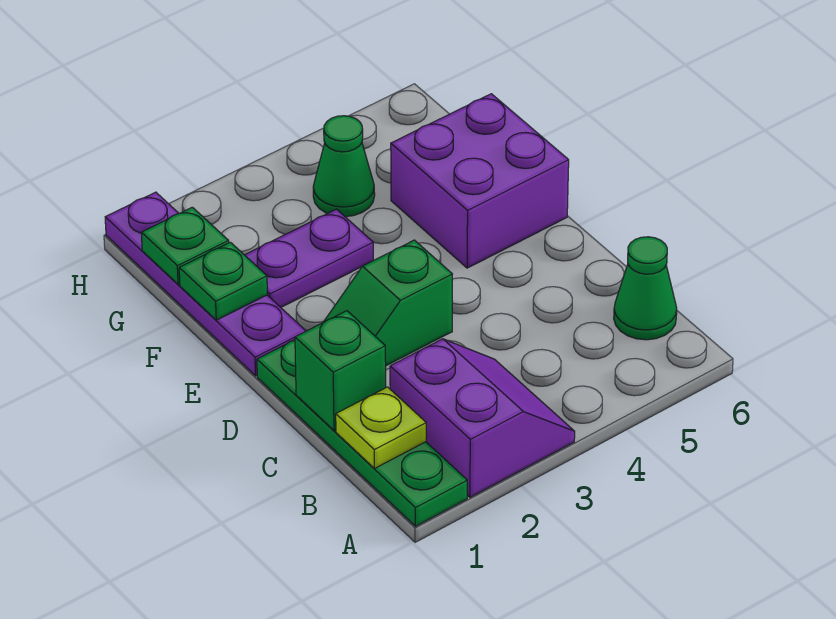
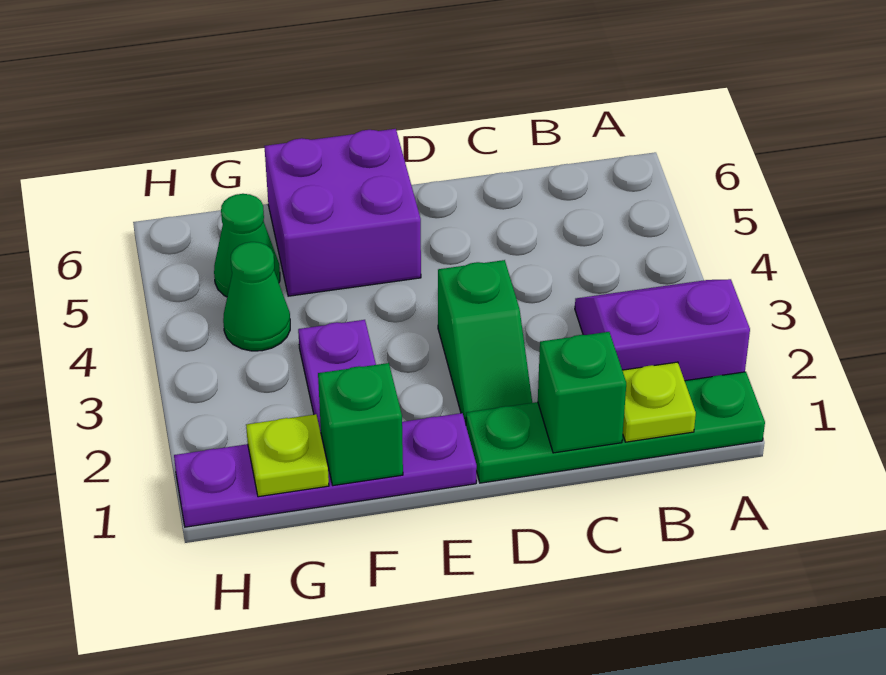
green 1x1 cone [614,237,677,340] -> green 1x1 cone moved to [214,194,280,297]
green 1x1 plate [179,242,267,320] -> green 1x1 brick [318,363,403,486]
green 1x1 plate [141,207,229,284] -> lime 1x1 plate [246,414,329,497]

